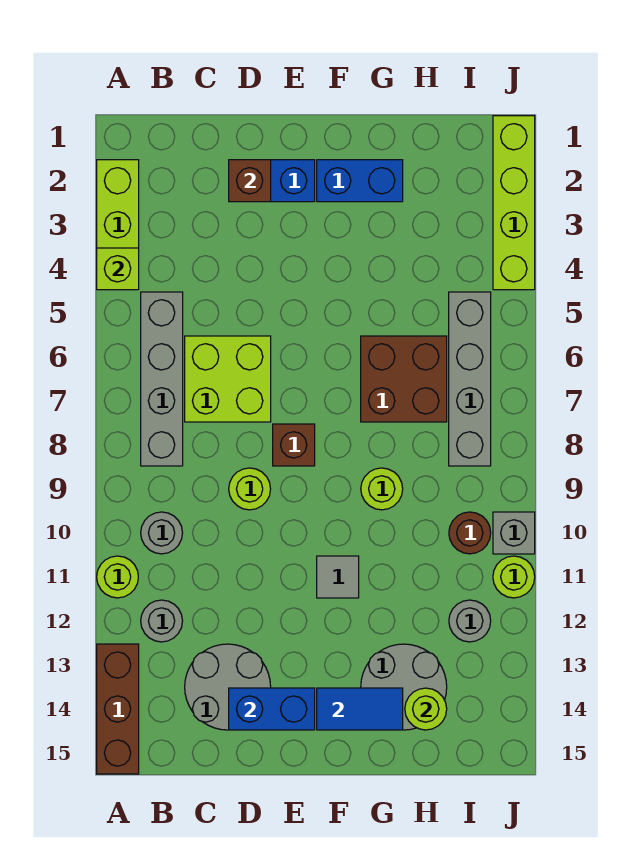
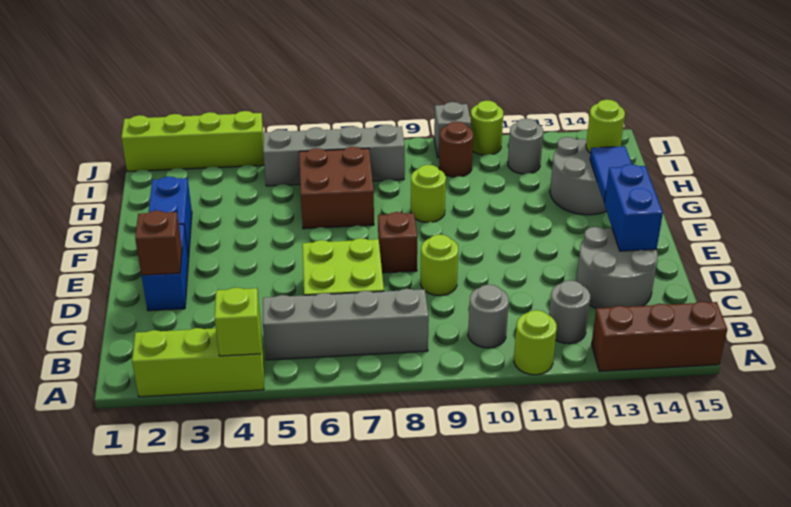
grey 1x1 tile [317,556,359,598] -> none

